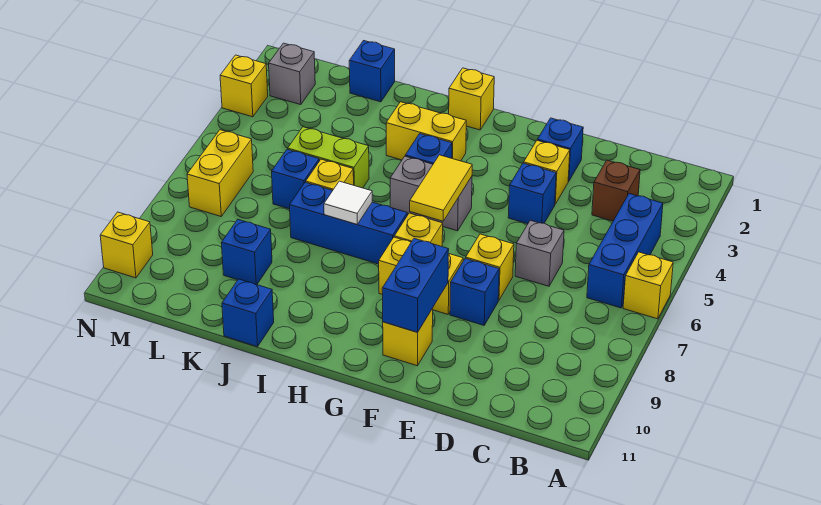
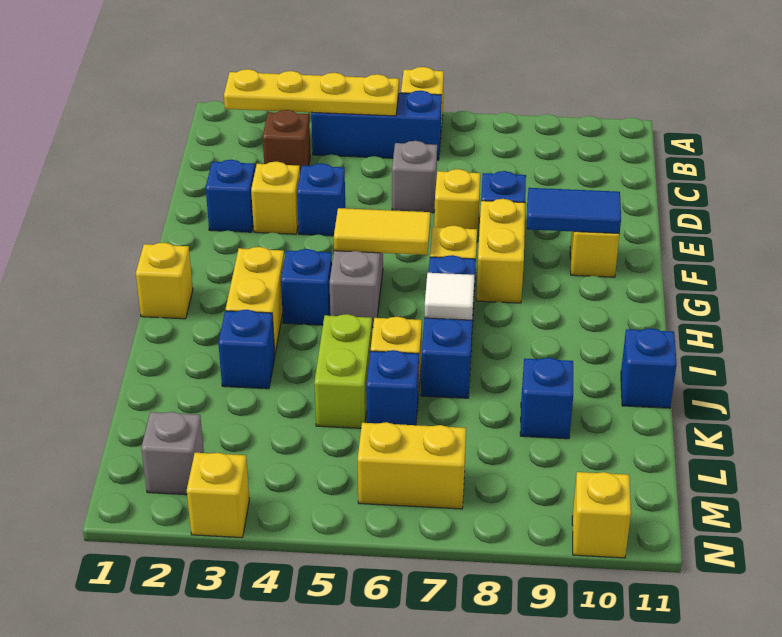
none -> yellow 1x4 plate [224,69,399,116]
blue 1x2 brick [382,238,449,332] -> blue 1x2 tile [527,188,621,234]
blue 1x1 brick [349,41,395,102] -> blue 1x1 brick moved to [218,310,275,389]

